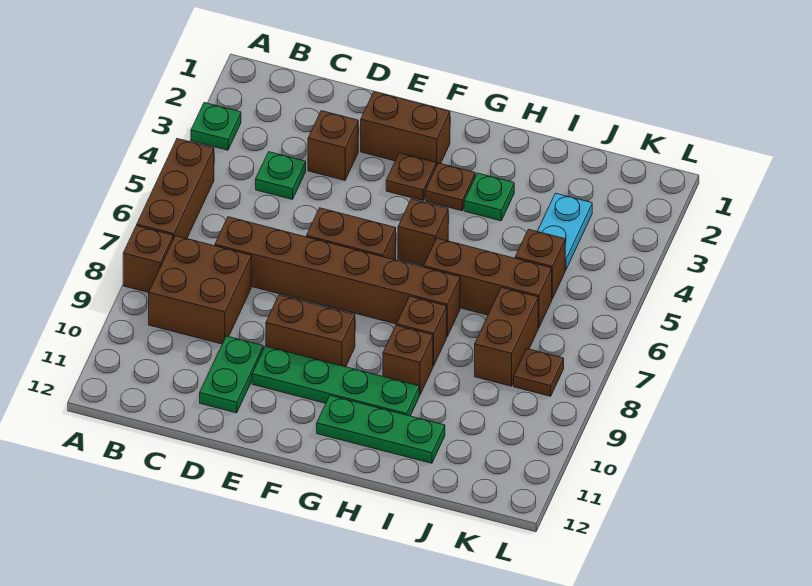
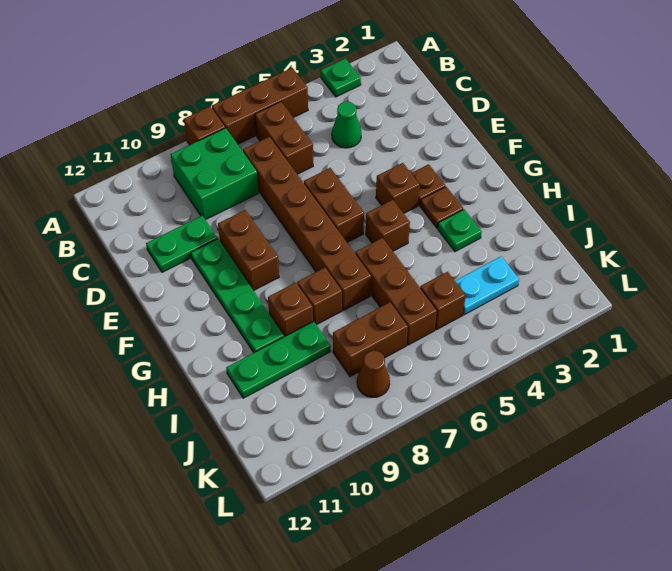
brown 2x2 brick [149,236,251,344] -> green 2x2 brick [171,128,259,220]
green 1x1 plate [256,152,306,199] -> green 1x1 cone [332,102,361,148]
brown 1x1 brick [308,111,358,180] -> brown 1x1 brick moved to [376,163,420,213]
brown 1x2 brick [361,92,450,166] -> brown 1x2 brick moved to [255,102,313,174]
green 1x3 plate [317,396,445,463] -> green 1x3 plate turned to [226,321,331,398]
brown 1x1 plate [514,349,564,396] -> brown 1x1 cone [357,351,390,397]

